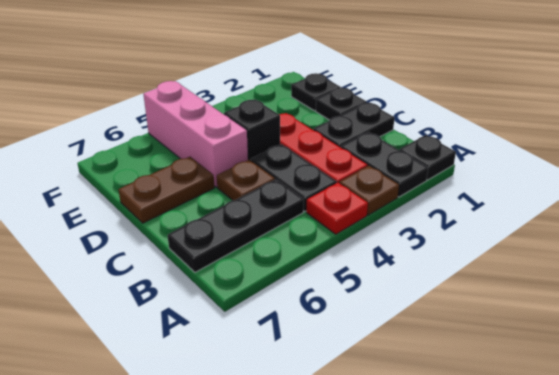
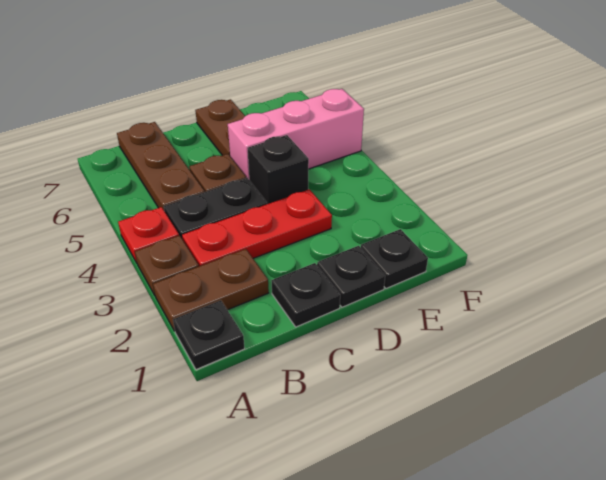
black 1x2 plate [341,132,428,197] -> brown 1x2 plate [153,249,269,331]
black 1x3 plate [167,179,304,272] -> brown 1x3 plate [117,122,205,210]
black 1x2 plate [313,103,395,147] -> black 1x1 plate [271,263,340,327]

